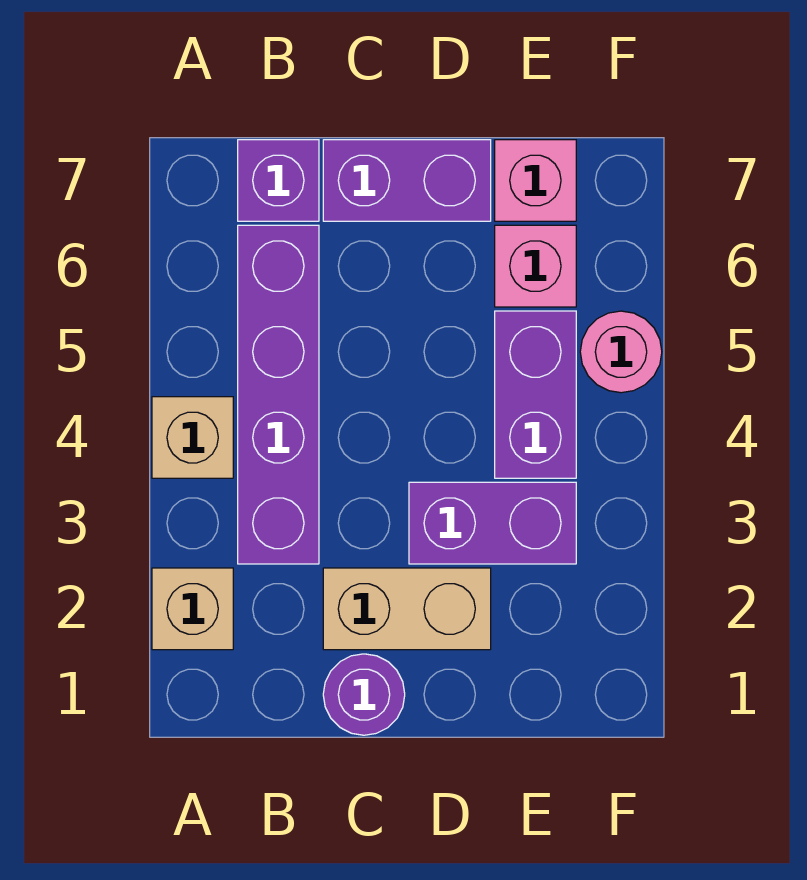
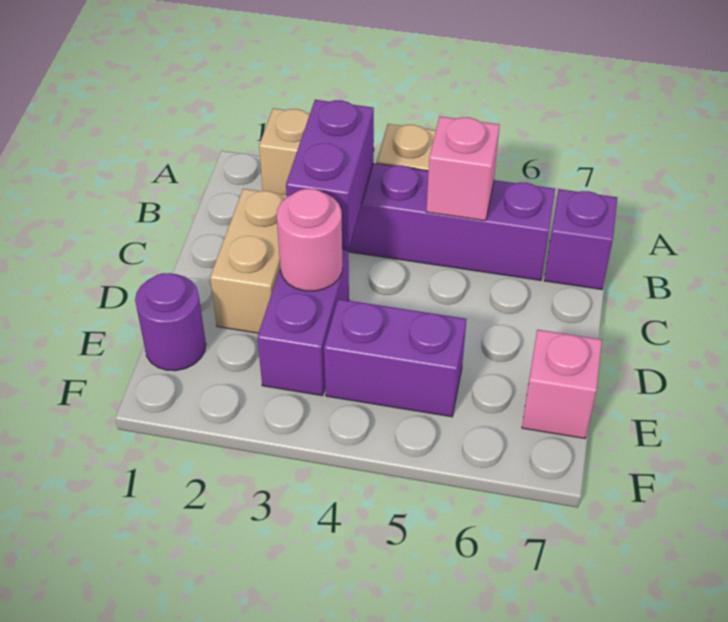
purple 1x1 round brick [323,654,405,735] -> purple 1x1 round brick moved to [135,273,206,371]
purple 1x2 brick [323,140,491,221] -> purple 1x2 brick moved to [286,100,374,248]
pink 1x1 brick [495,225,576,307] -> pink 1x1 brick moved to [426,116,500,221]
pink 1x1 round brick [580,311,662,393] -> pink 1x1 round brick moved to [277,189,342,291]

